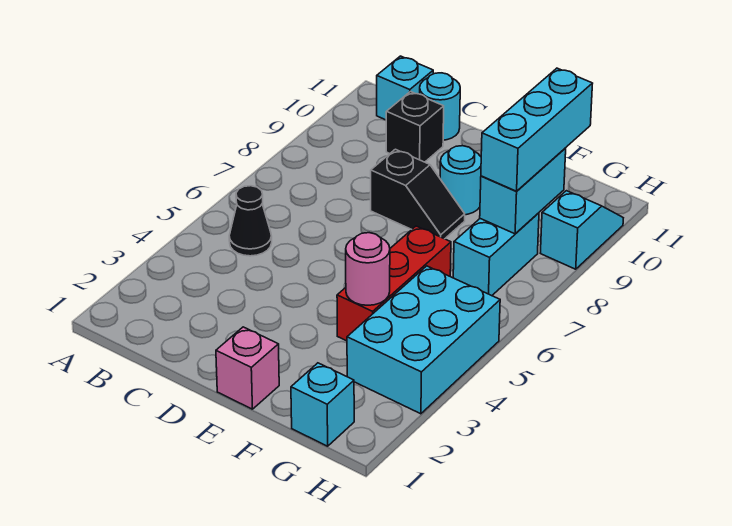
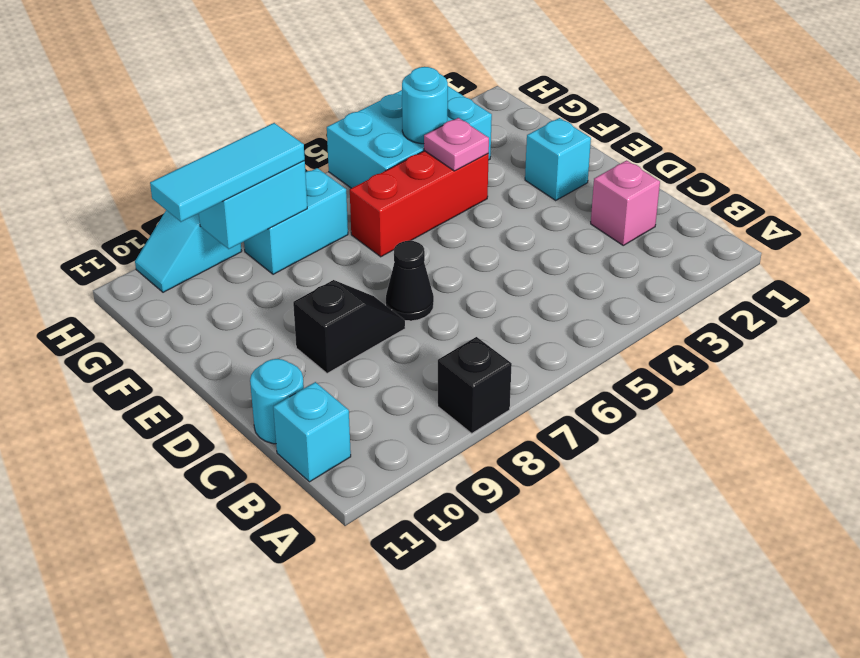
black 1x1 cone [229,186,272,256] -> black 1x1 cone moved to [386,241,434,321]
black 1x1 brick [386,92,444,162] -> black 1x1 brick moved to [438,337,512,433]
black 1x2 slope [371,149,465,239] -> black 1x2 slope turned to [293,280,405,373]
pink 1x1 brick [216,327,279,409] -> pink 1x1 brick moved to [591,160,660,245]
cyan 1x1 round brick [440,146,481,215] -> cyan 1x1 round brick moved to [402,67,448,144]
pink 1x1 round brick [346,233,390,305] -> pink 1x1 plate [424,118,489,171]
cyan 1x1 brick [291,363,354,446] -> cyan 1x1 brick moved to [525,118,591,200]
cyan 1x3 brick [481,68,593,191] -> cyan 1x3 tile [150,123,305,222]

